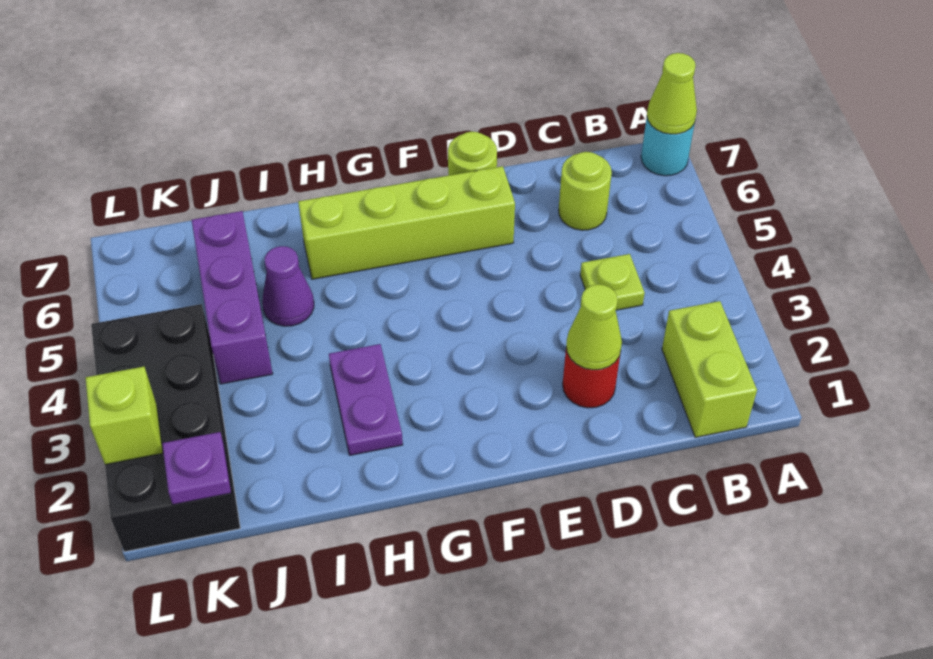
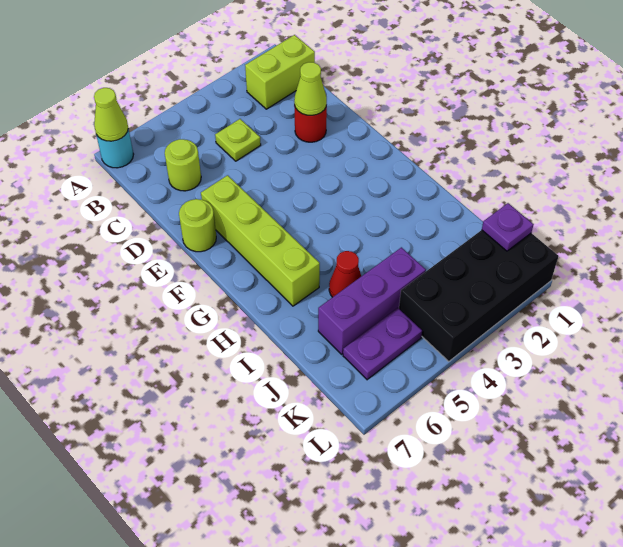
purple 1x2 plate [329,344,403,455] -> purple 1x2 plate moved to [343,308,422,380]
purple 1x1 cone [262,246,314,326] -> red 1x1 cone [329,251,361,297]
lime 1x1 brick [86,367,163,464] -> none

